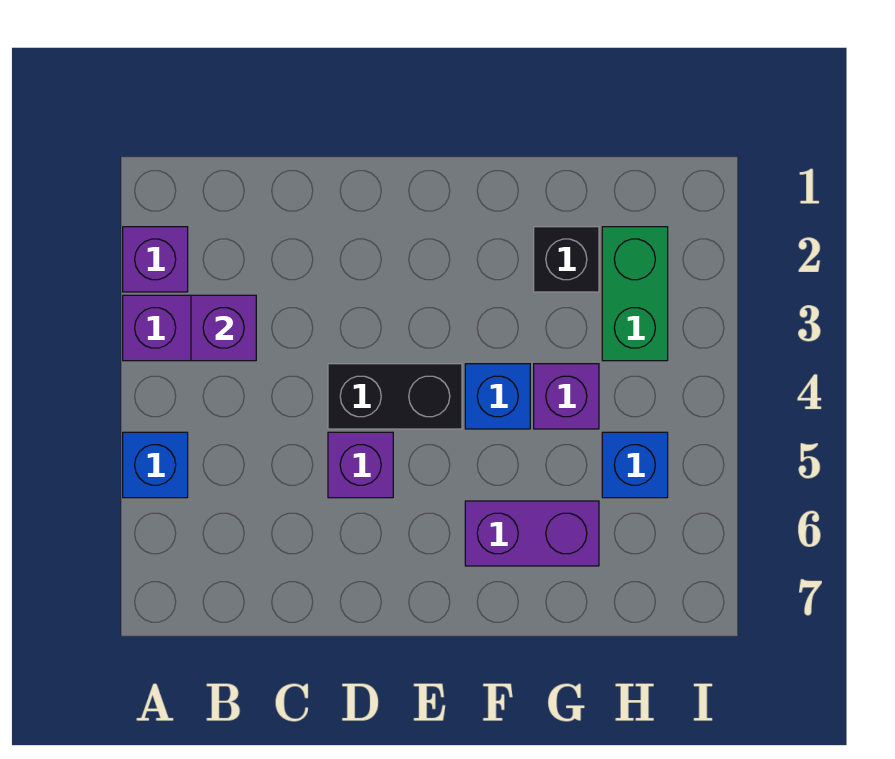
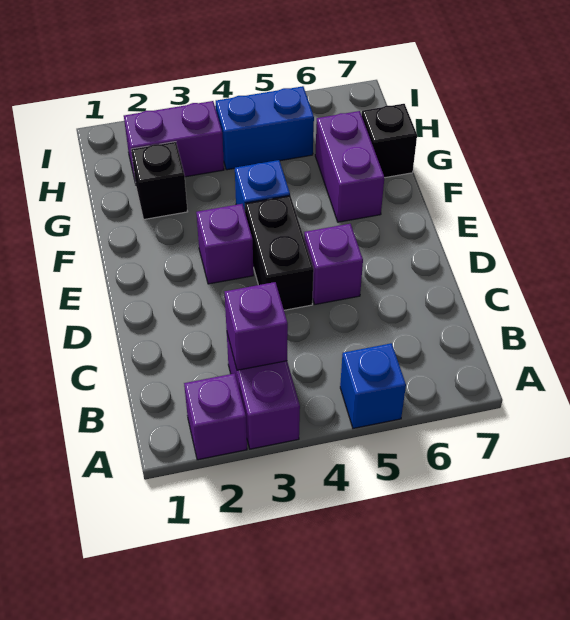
purple 1x1 brick [534,364,599,429] -> purple 1x1 brick moved to [196,204,253,284]
none -> black 1x1 brick [362,104,417,178]
green 1x2 brick [602,227,668,361] -> purple 1x2 brick [124,101,224,180]
blue 1x1 brick [602,432,668,498] -> blue 1x2 brick [216,86,314,170]

